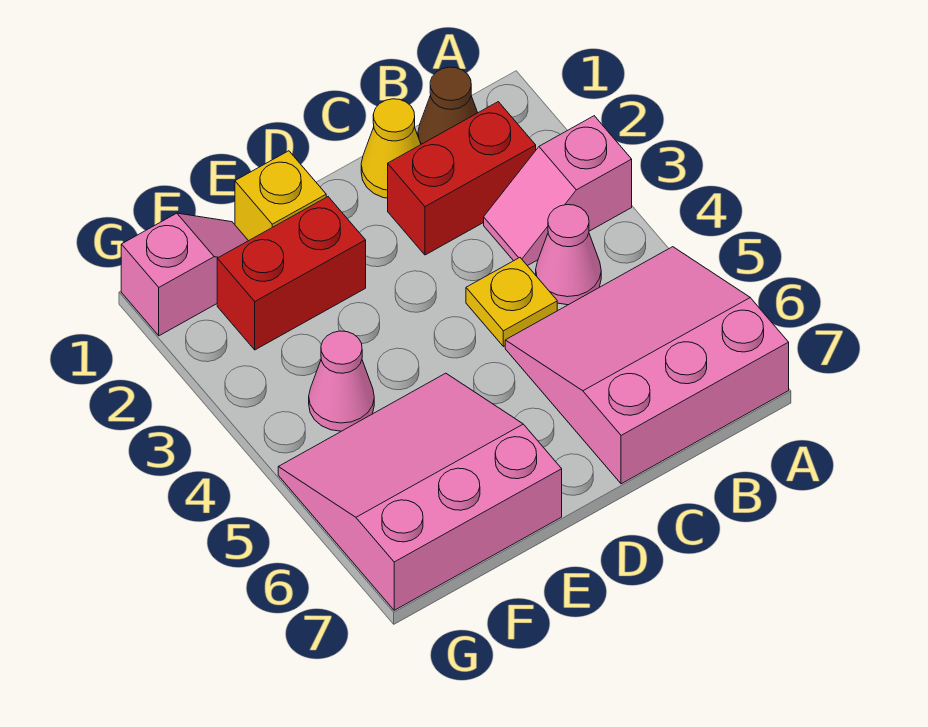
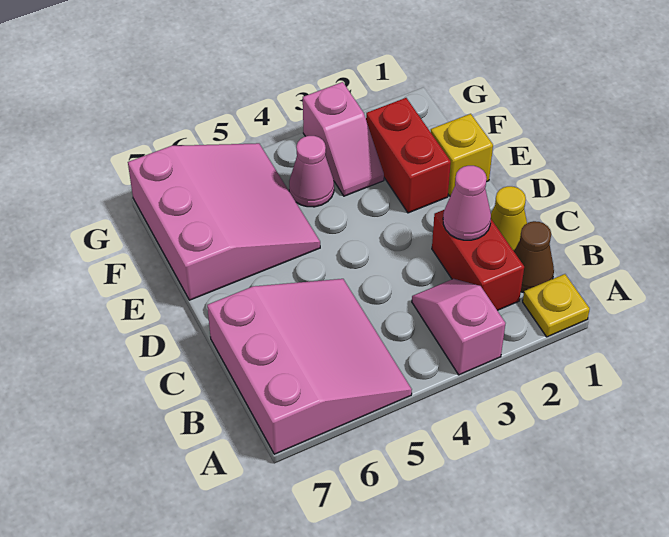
pink 1x1 cone [536,205,601,305] -> pink 1x1 cone moved to [443,166,491,240]
yellow 1x1 plate [466,258,557,347] -> yellow 1x1 plate moved to [523,274,590,337]
pink 1x2 slope [121,213,248,336] -> pink 1x2 slope moved to [303,82,384,196]

